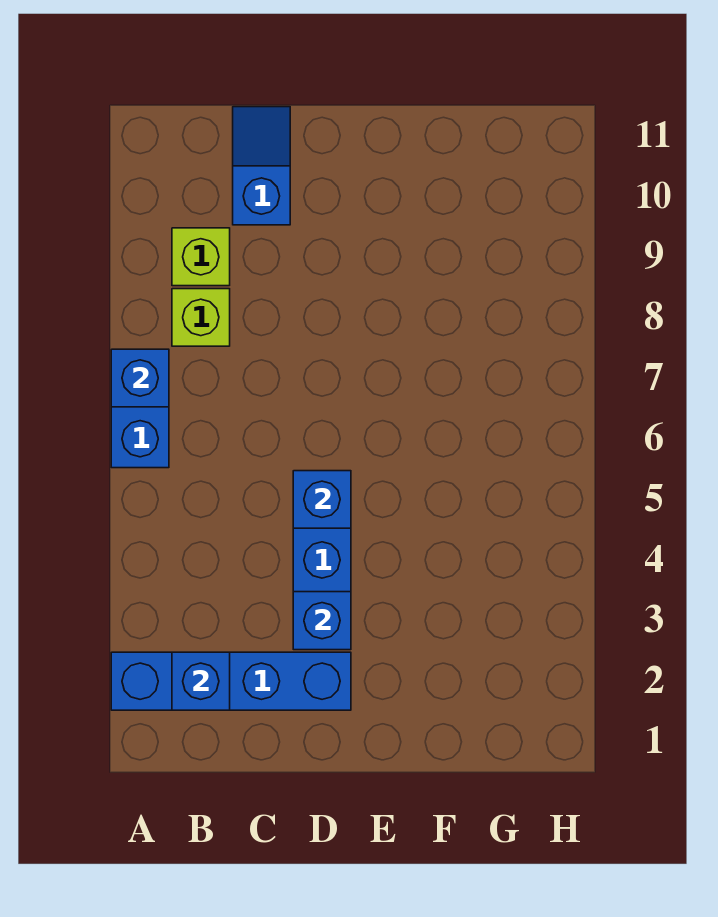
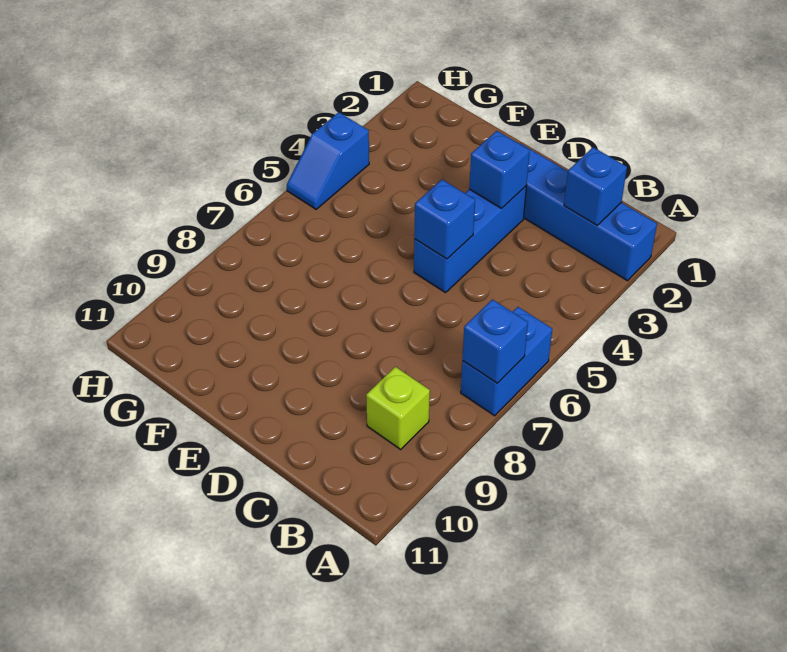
lime 1x1 brick [172,289,230,346] -> none
blue 1x2 slope [233,107,290,225] -> blue 1x2 slope moved to [287,112,369,209]

